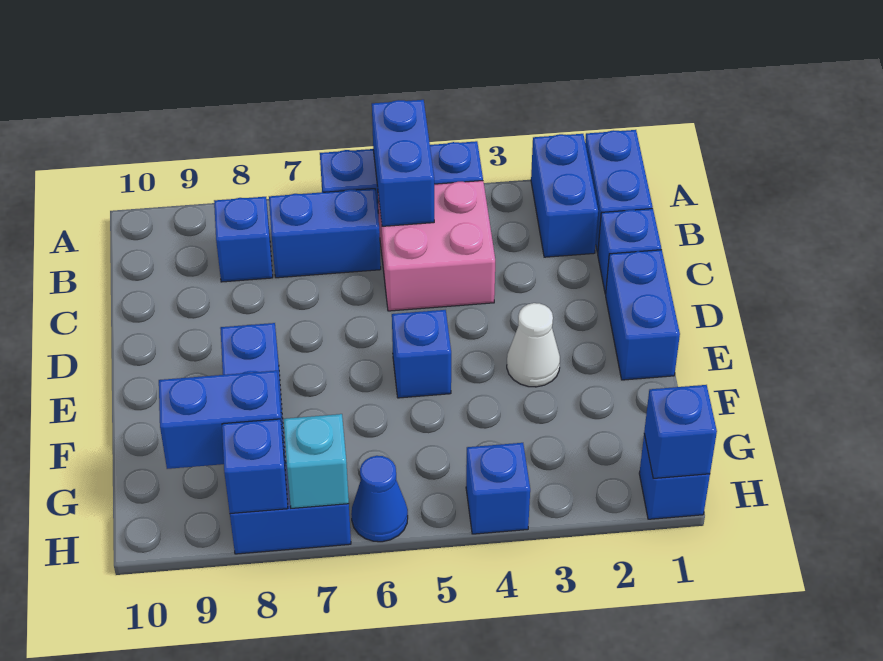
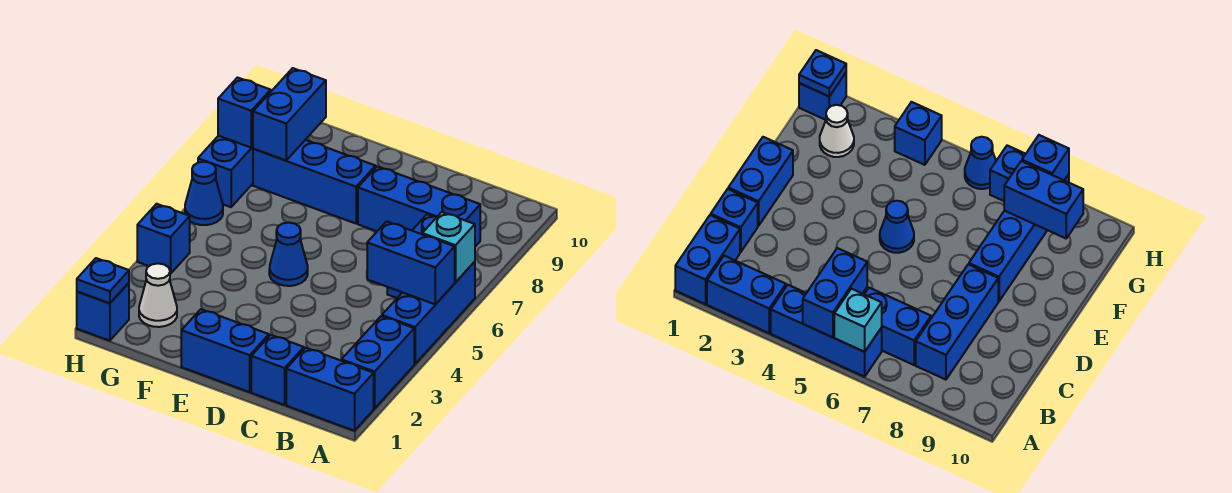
blue 1x2 brick [531,134,598,257] -> blue 1x2 brick turned to [341,316,414,408]
pink 2x2 brick [378,181,495,311] -> none
blue 1x1 brick [214,197,273,282] -> blue 1x3 brick [358,166,480,247]
white 1x1 cone [507,303,560,387] -> white 1x1 cone moved to [139,264,177,327]
blue 1x1 brick [392,310,451,398] -> blue 1x1 cone [269,222,308,286]
blue 1x1 brick [644,385,717,478] -> blue 1x1 plate [77,258,129,303]
cyan 1x1 brick [284,414,349,508] -> cyan 1x1 brick moved to [422,212,475,282]

